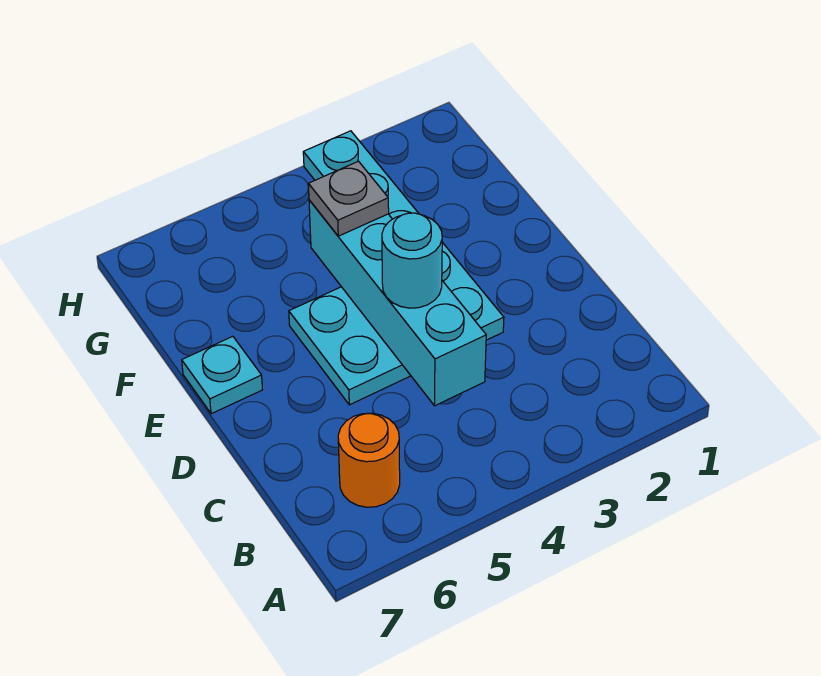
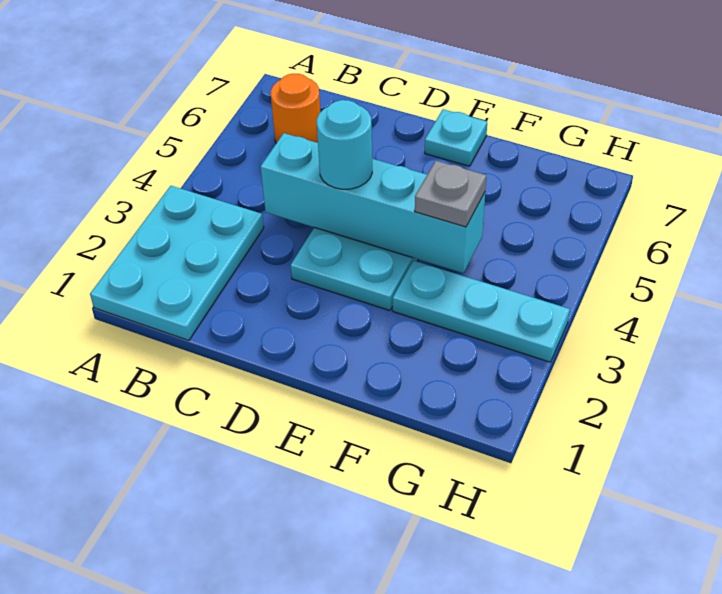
none -> cyan 2x3 plate [90,186,264,341]

